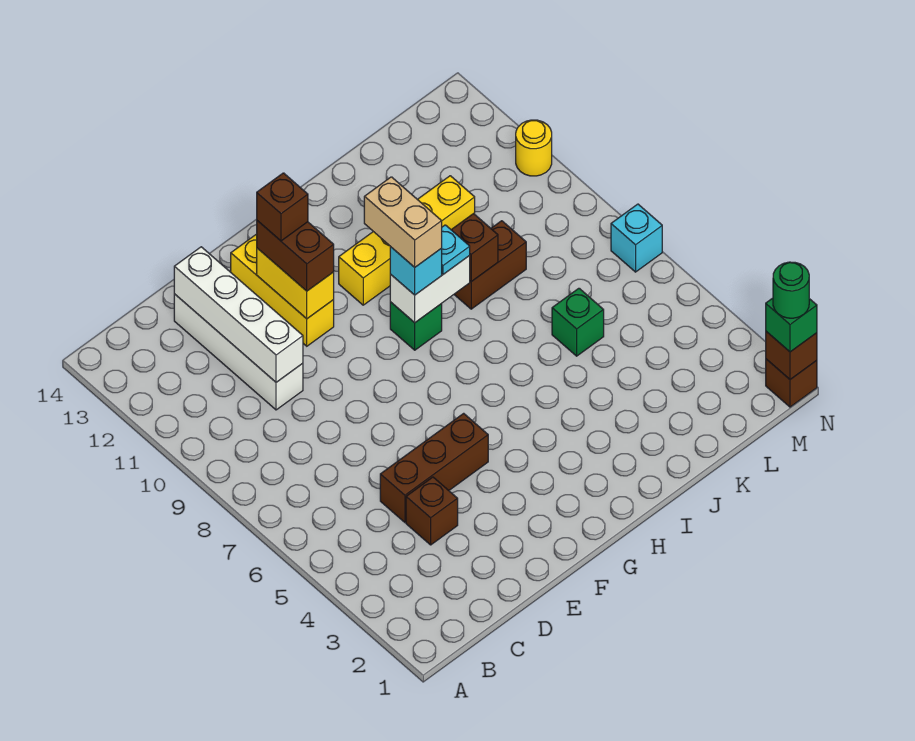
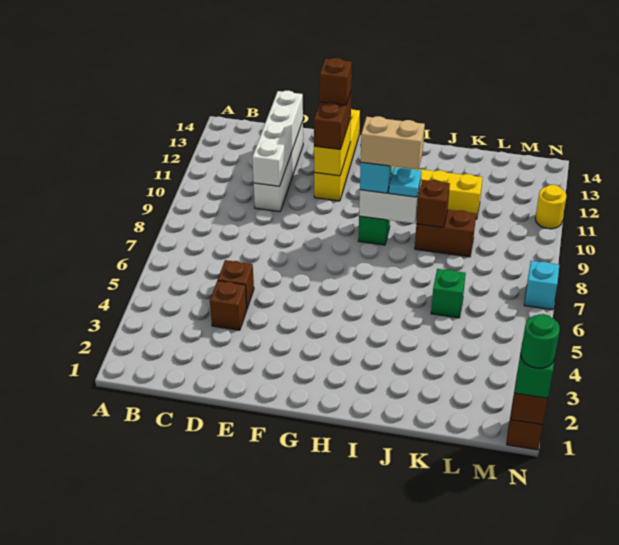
brown 1x3 brick [380,413,488,522] -> brown 1x1 brick [218,260,254,308]
yellow 1x3 brick [231,234,334,346] -> yellow 1x4 brick [314,109,360,201]
tan 1x2 brick [364,177,442,267] -> tan 1x2 brick turned to [361,116,425,170]

